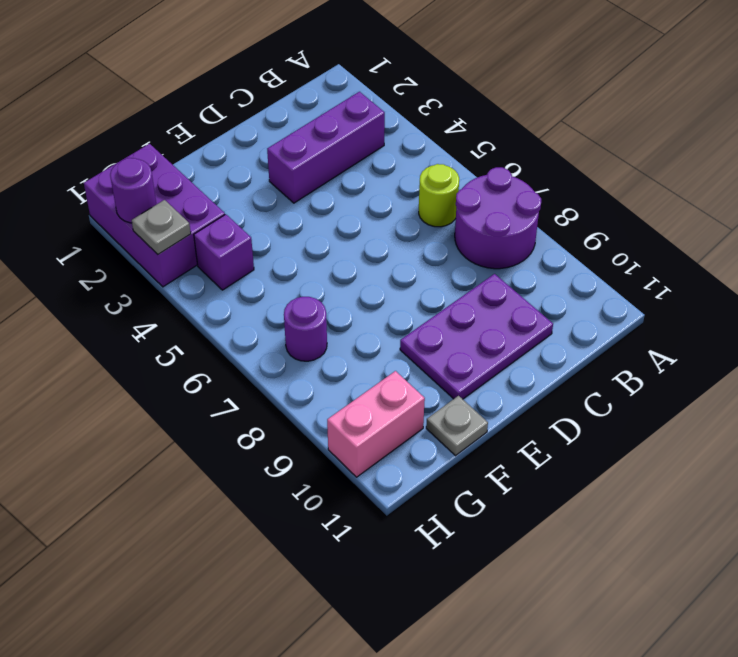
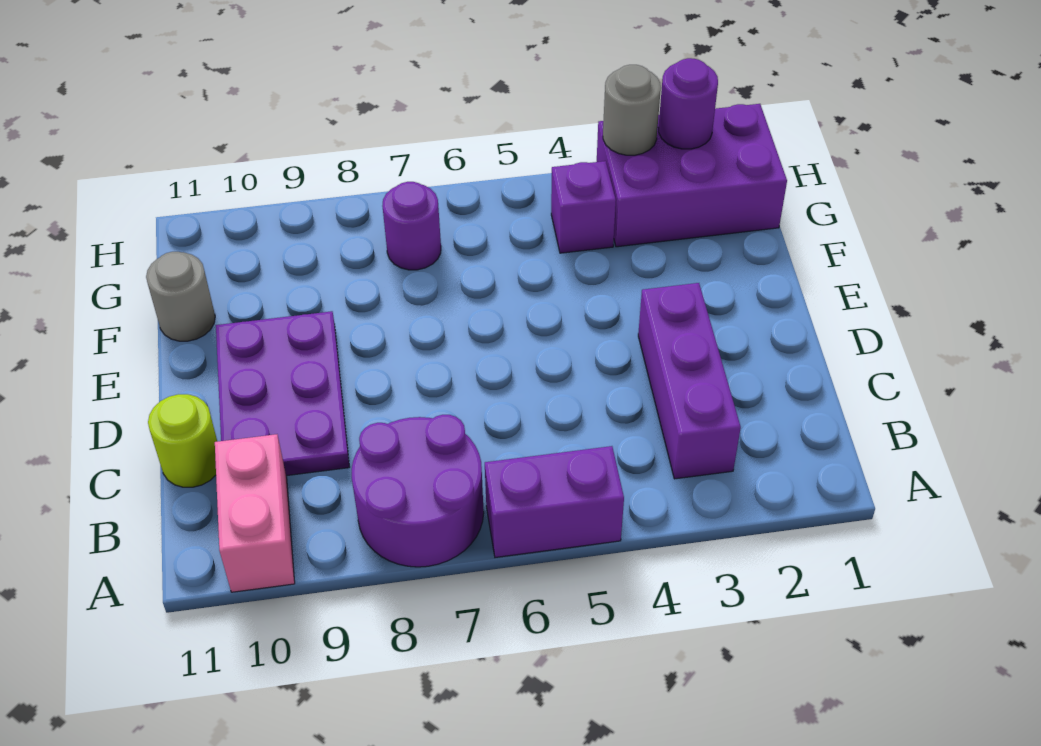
none -> purple 1x2 brick [485,446,624,557]
lime 1x1 round brick [419,164,459,227] -> lime 1x1 round brick moved to [148,394,217,487]
grey 1x1 plate [426,396,488,456] -> grey 1x1 round brick [146,252,215,341]
pink 1x2 brick [327,371,425,477] -> pink 1x2 brick moved to [215,434,295,592]
grey 1x1 plate [132,200,191,254] -> grey 1x1 round brick [603,65,661,155]

